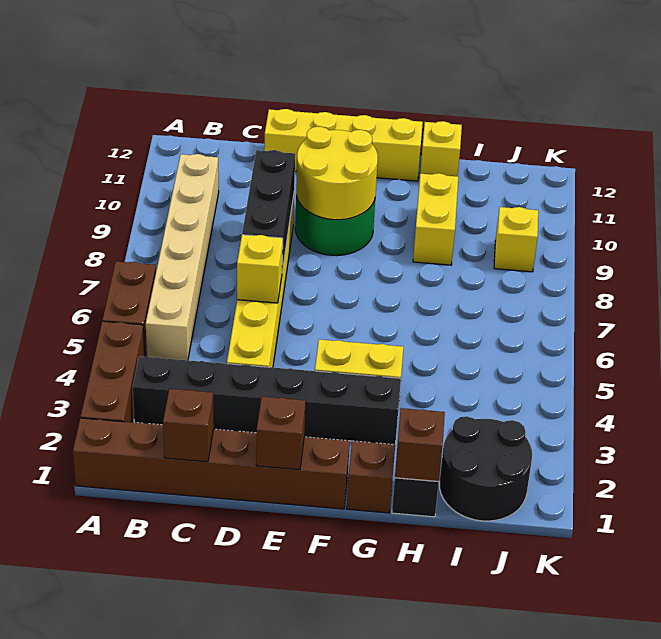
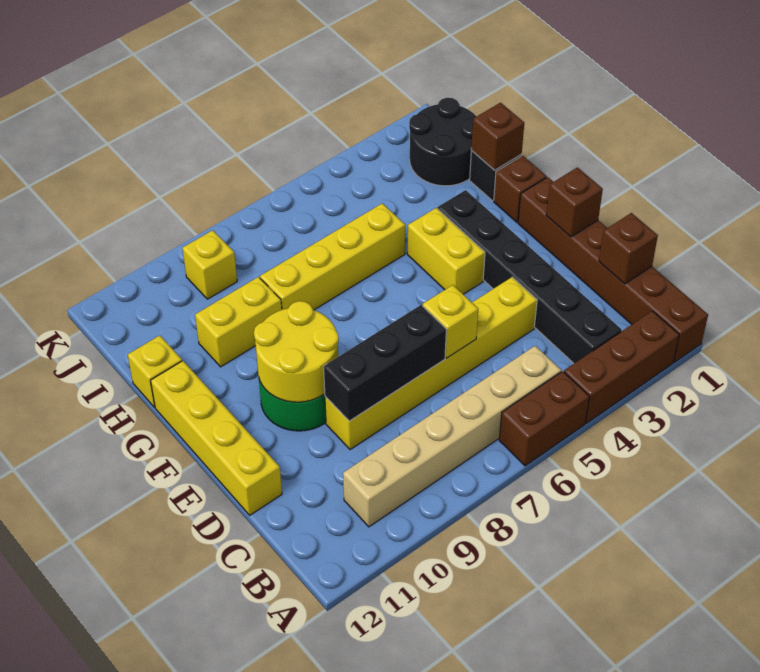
none -> yellow 1x4 brick [260,203,405,310]

